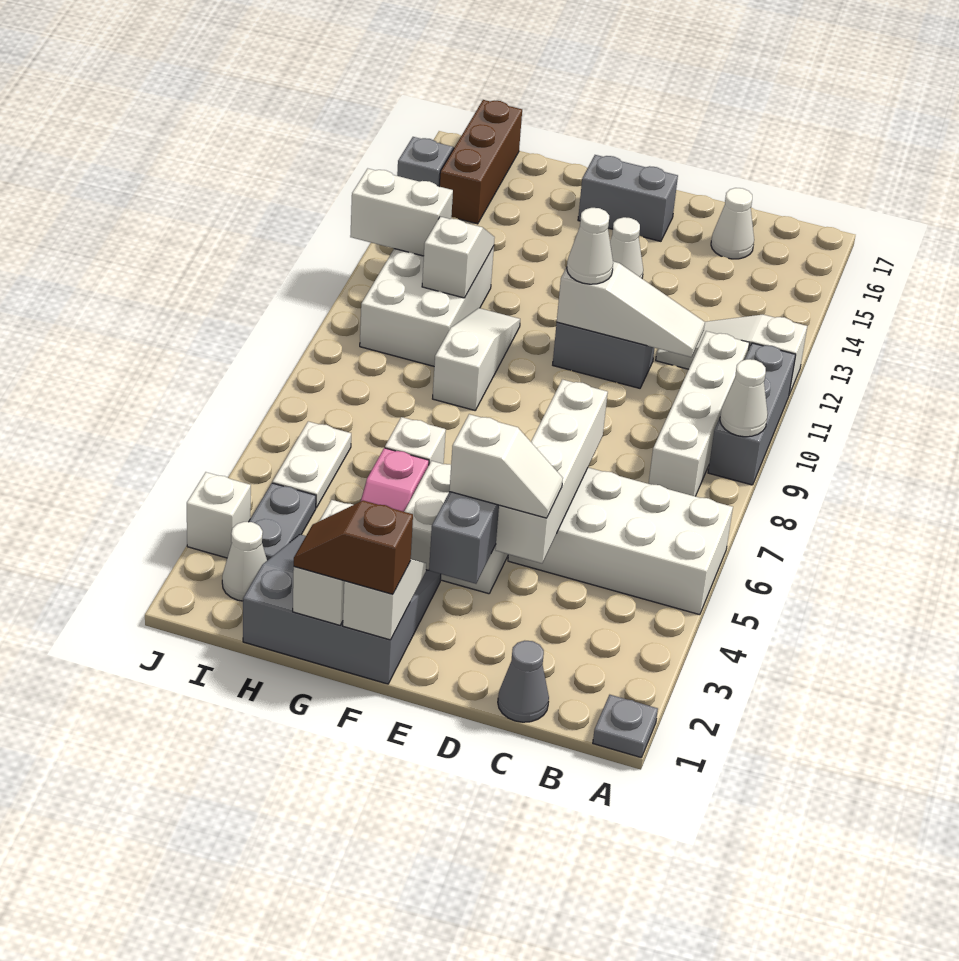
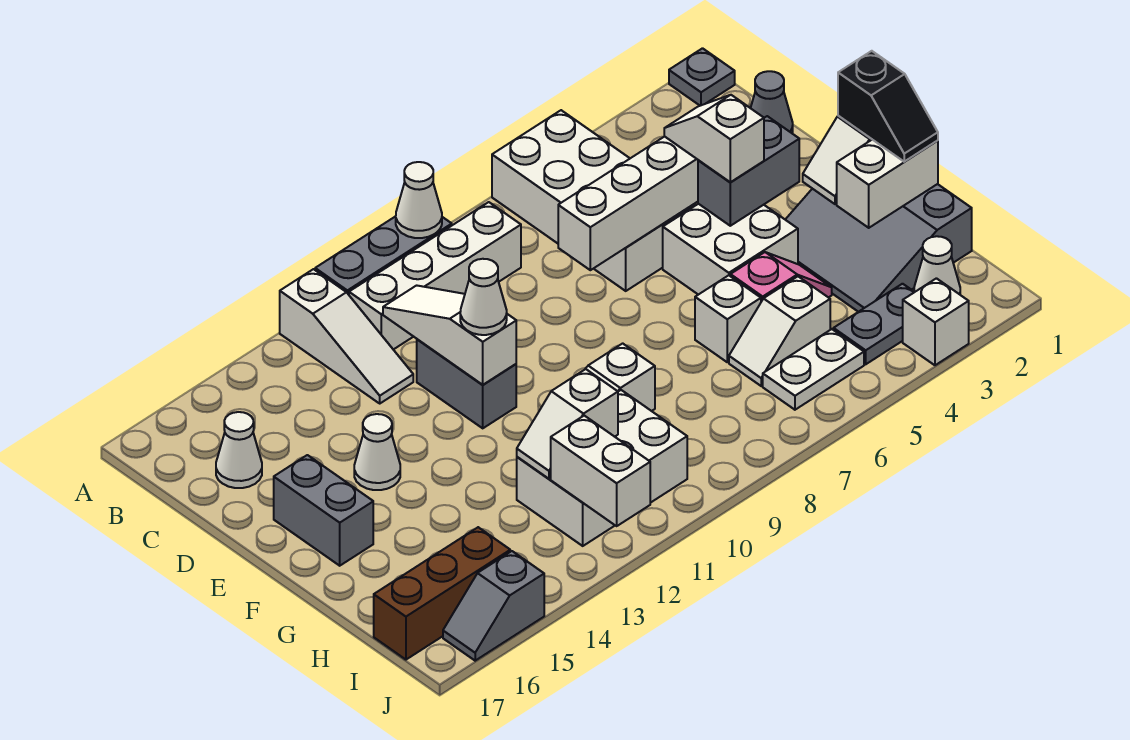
brown 1x2 slope [294,501,413,594] -> black 1x2 slope [838,51,938,162]
none -> white 1x2 slope [729,277,830,386]

